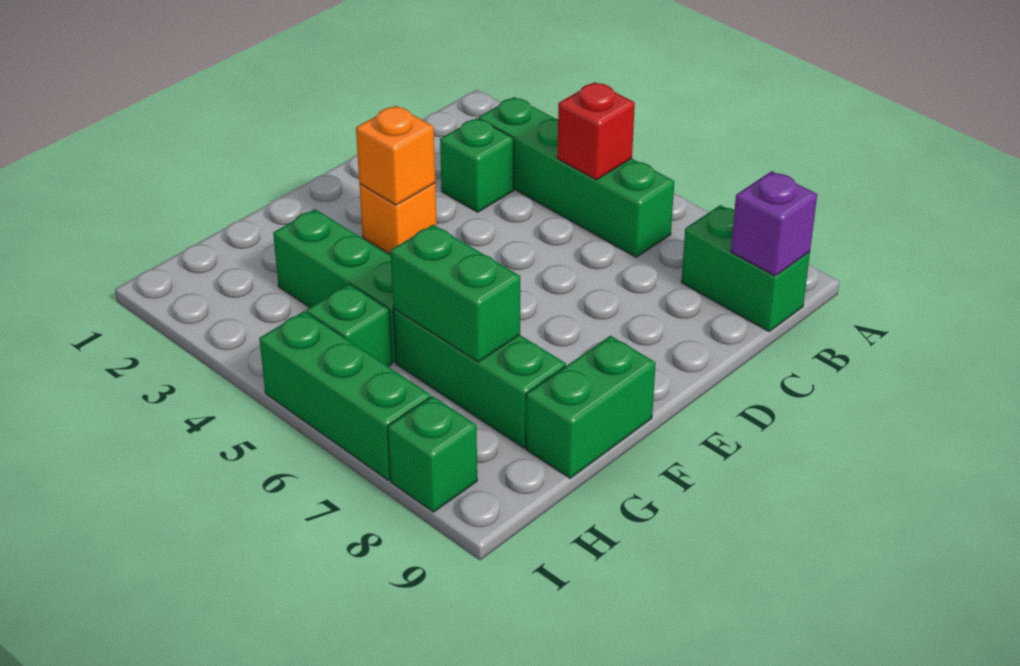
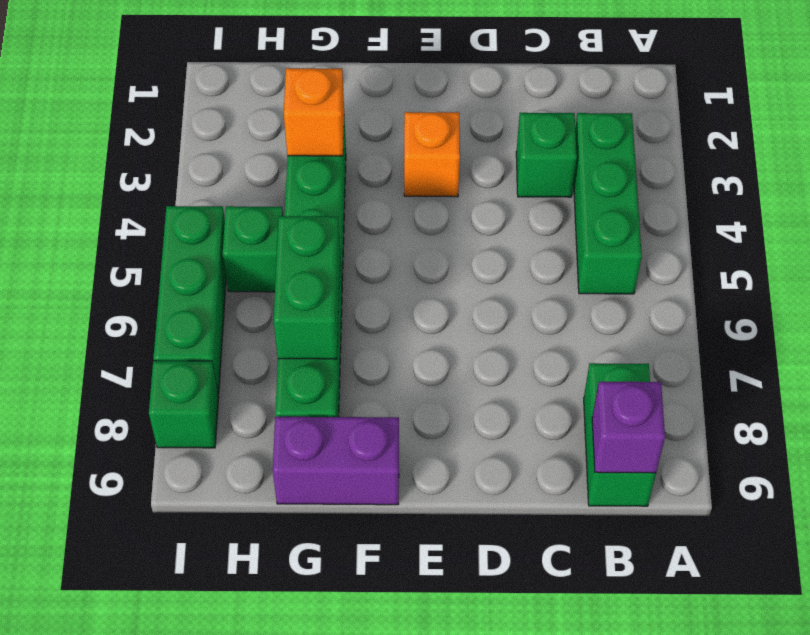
green 1x4 brick [479,97,674,257] -> green 1x3 brick [574,113,642,294]
red 1x1 brick [557,82,635,180] -> none
orange 1x1 brick [356,106,435,205] -> orange 1x1 brick moved to [284,68,344,156]
green 1x2 brick [526,336,656,478] -> purple 1x2 brick [273,417,399,505]

